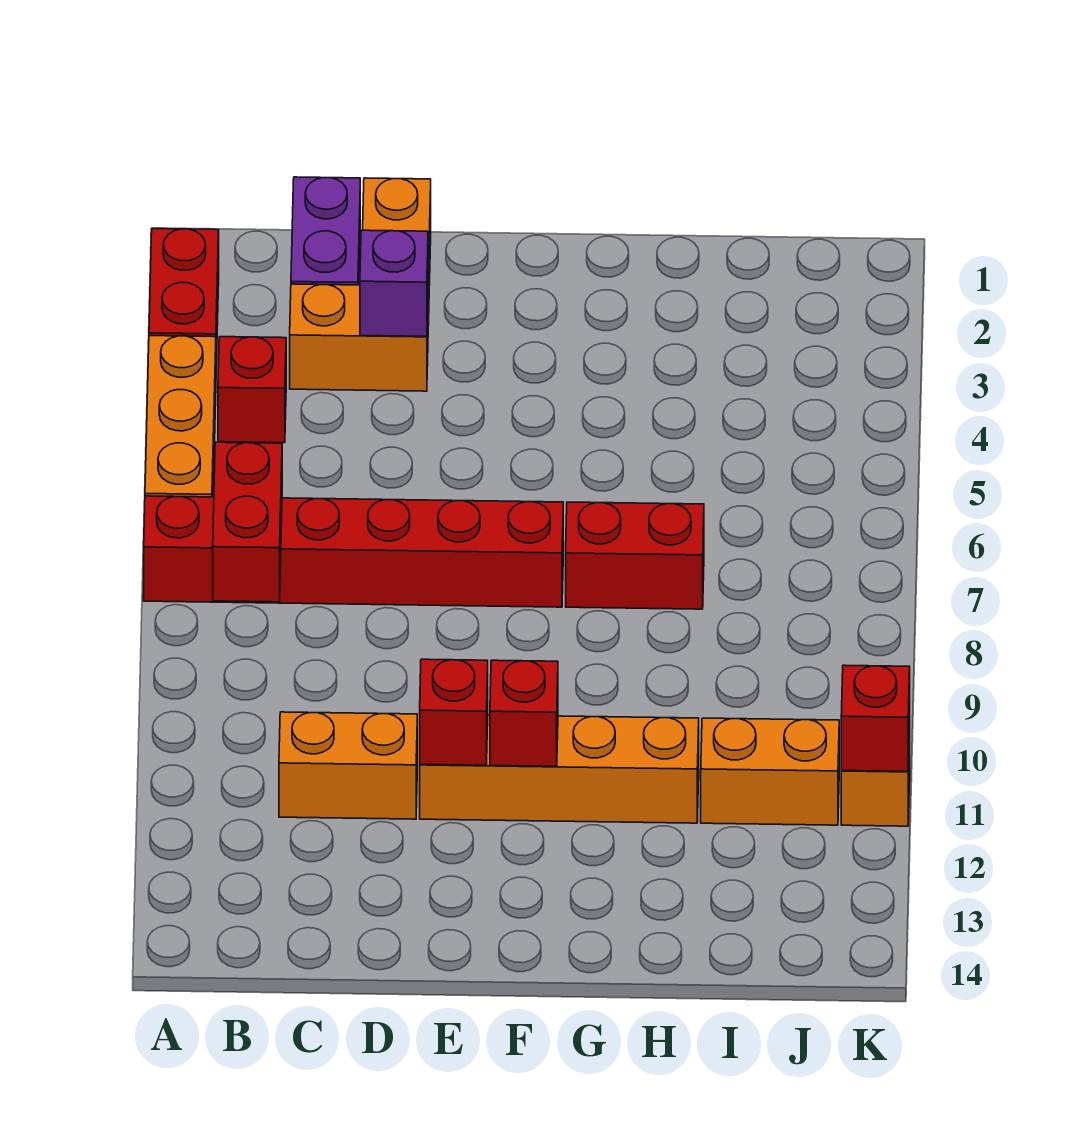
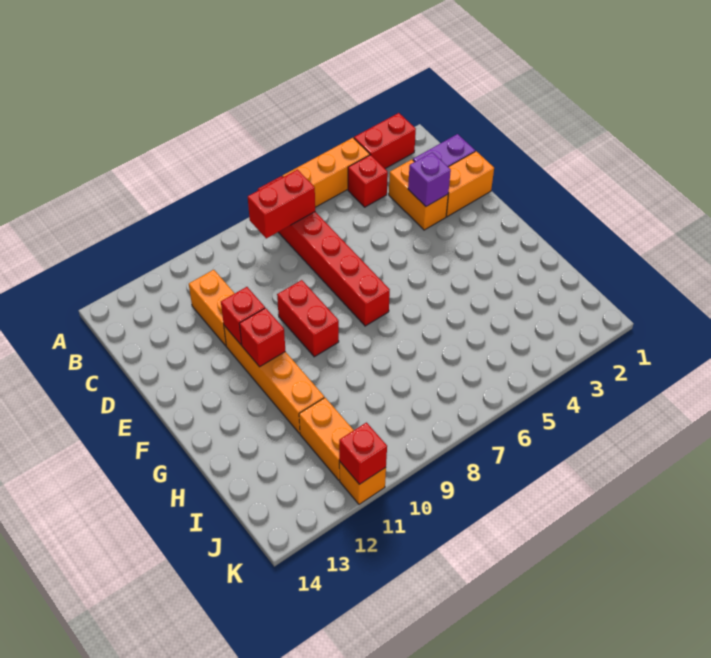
red 1x2 brick [566,502,704,609] -> red 1x2 brick moved to [277,280,339,357]

